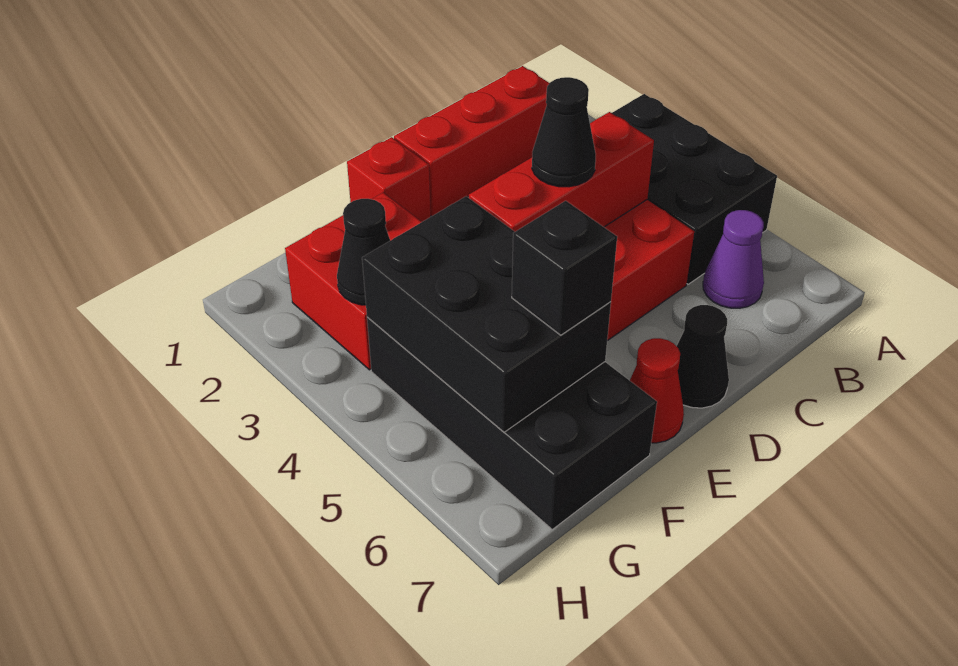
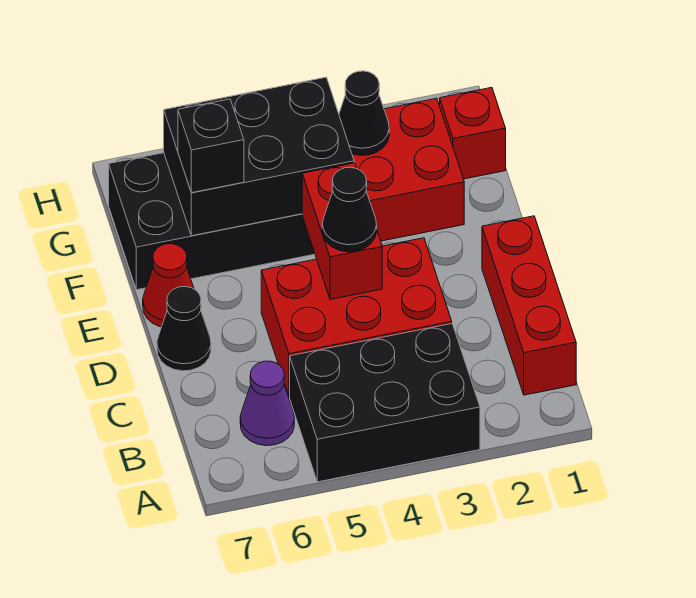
red 1x3 brick [469,112,654,232] -> red 1x2 brick [302,163,382,299]
red 1x1 brick [347,137,431,222] -> red 1x1 brick moved to [440,87,506,179]

